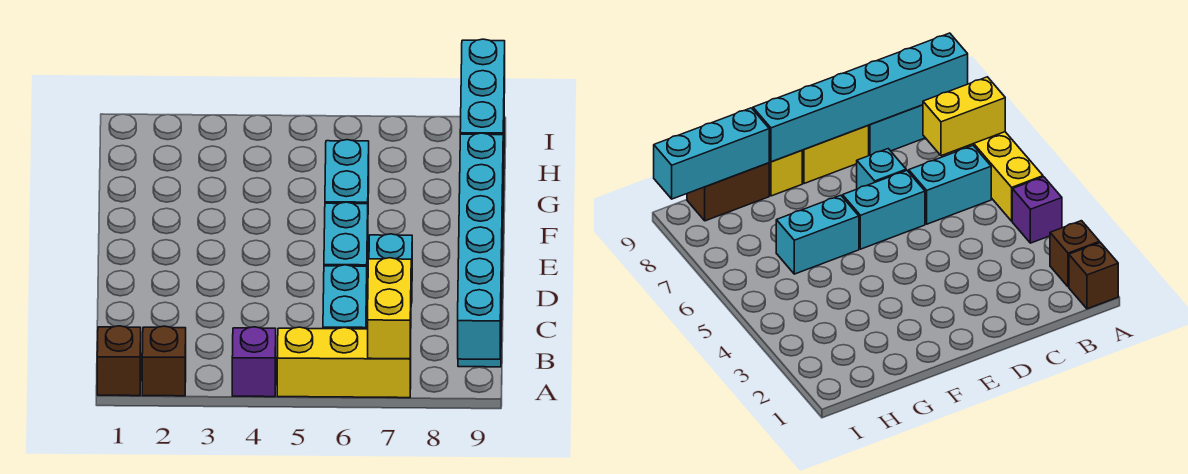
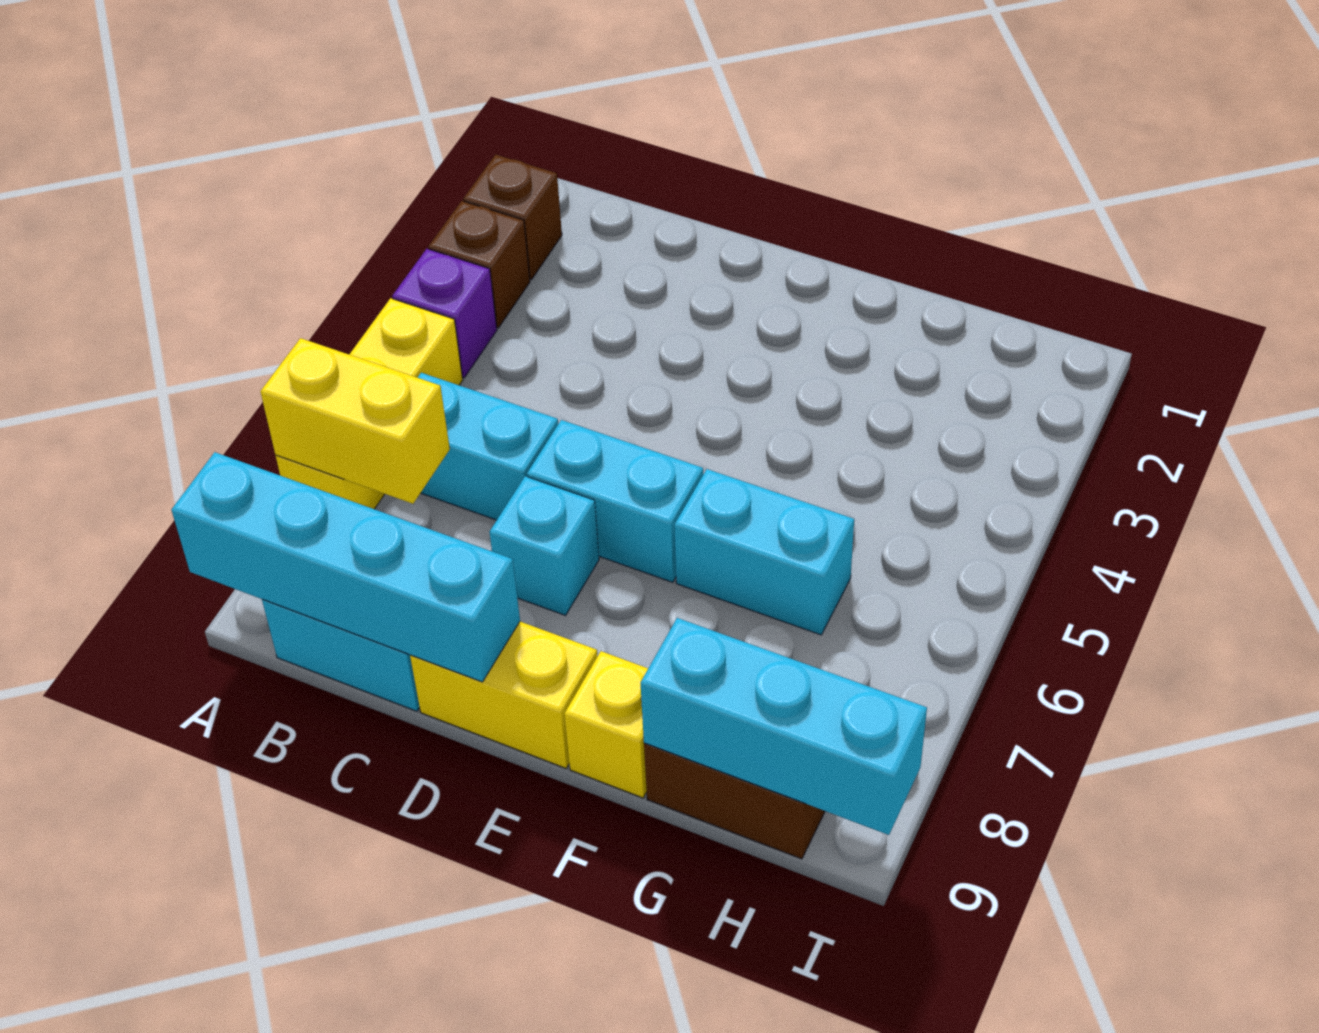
brown 1x1 brick [97,326,141,396] -> brown 1x1 brick moved to [428,201,530,328]
cyan 1x6 brick [458,133,503,359] -> cyan 1x4 brick [172,452,520,682]

